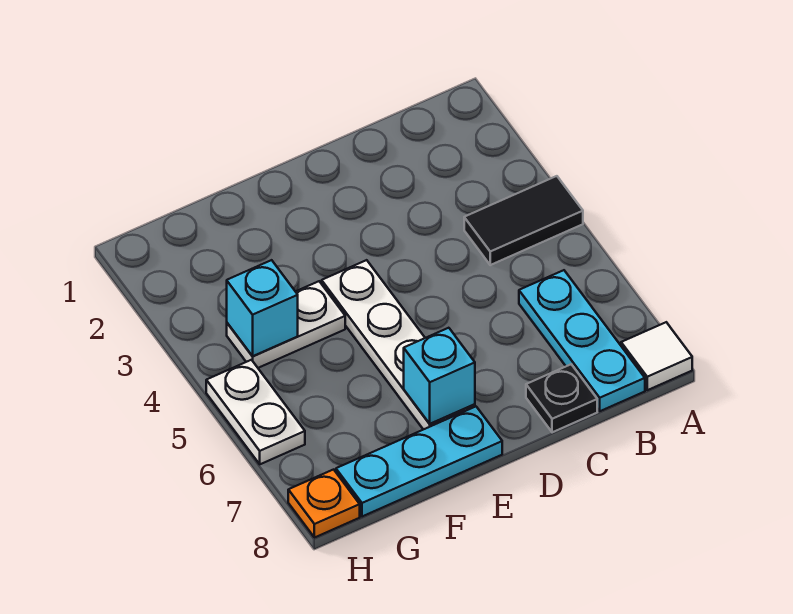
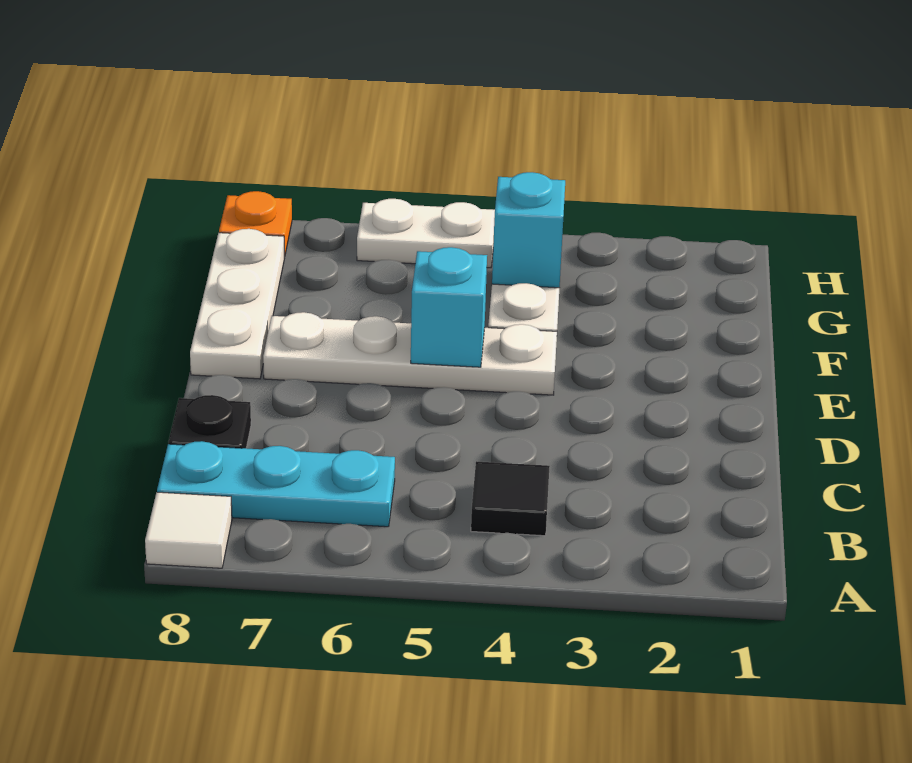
black 1x2 tile [464,176,583,265] -> black 1x1 tile [471,461,550,536]
cyan 1x1 brick [404,328,475,424] -> cyan 1x1 brick moved to [411,247,487,367]
cyan 1x3 plate [336,407,502,517] -> white 1x3 plate [190,229,285,379]

